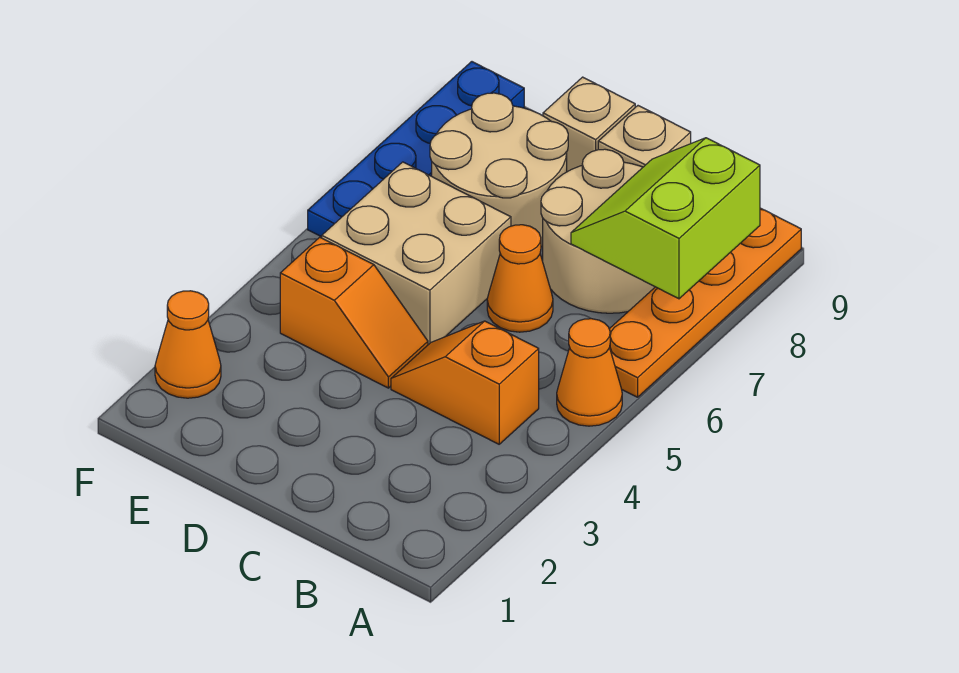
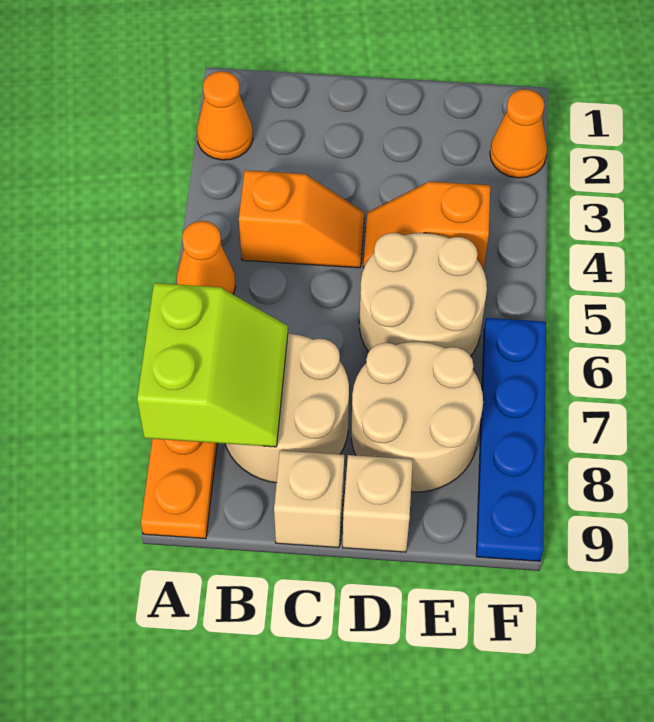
orange 1x1 cone [487,225,553,332] -> orange 1x1 cone moved to [197,71,253,160]
tan 2x2 brick [322,162,511,345] -> tan 2x2 round brick [359,233,487,356]

